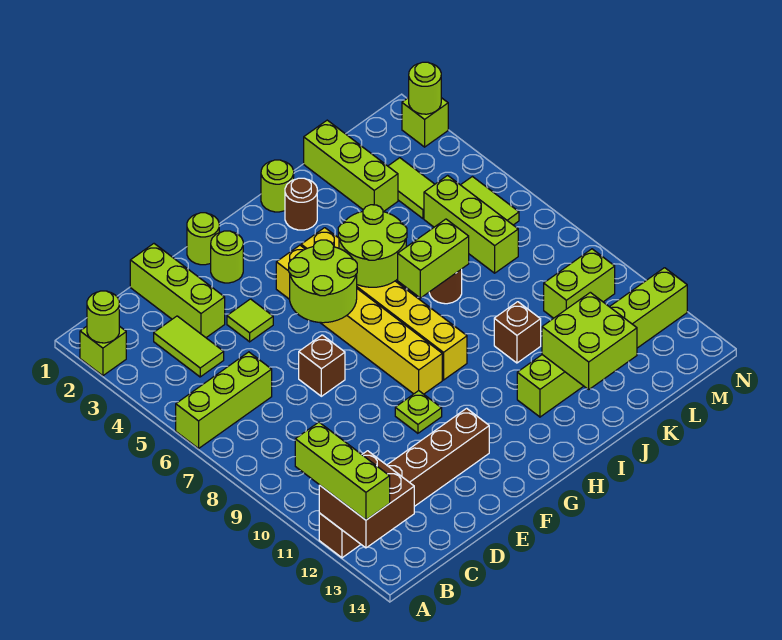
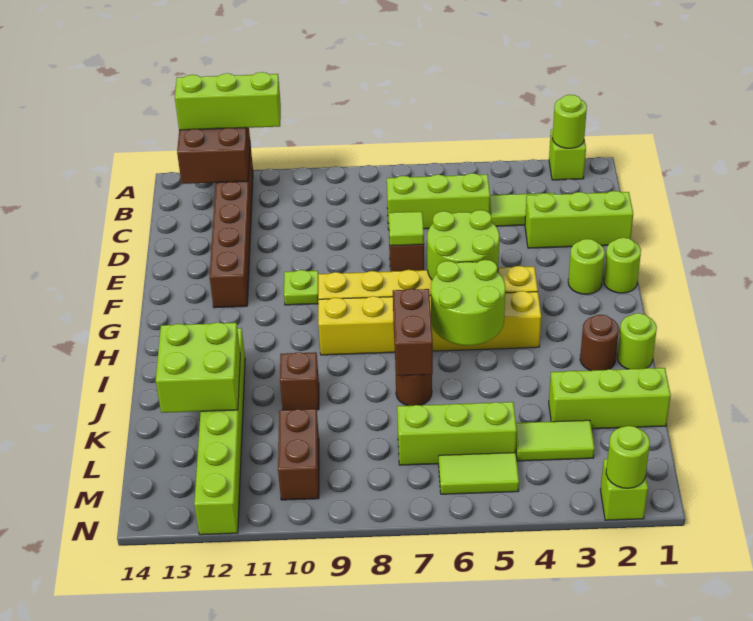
lime 1x3 brick [176,352,272,448] -> lime 1x3 brick turned to [387,173,490,230]
lime 1x1 tile [227,299,273,342] -> lime 1x1 tile moved to [389,212,424,246]
lime 1x2 brick [398,219,469,298] -> brown 1x2 brick [393,289,433,376]
lime 1x2 brick [544,249,615,318] -> brown 1x2 brick [278,409,319,500]

